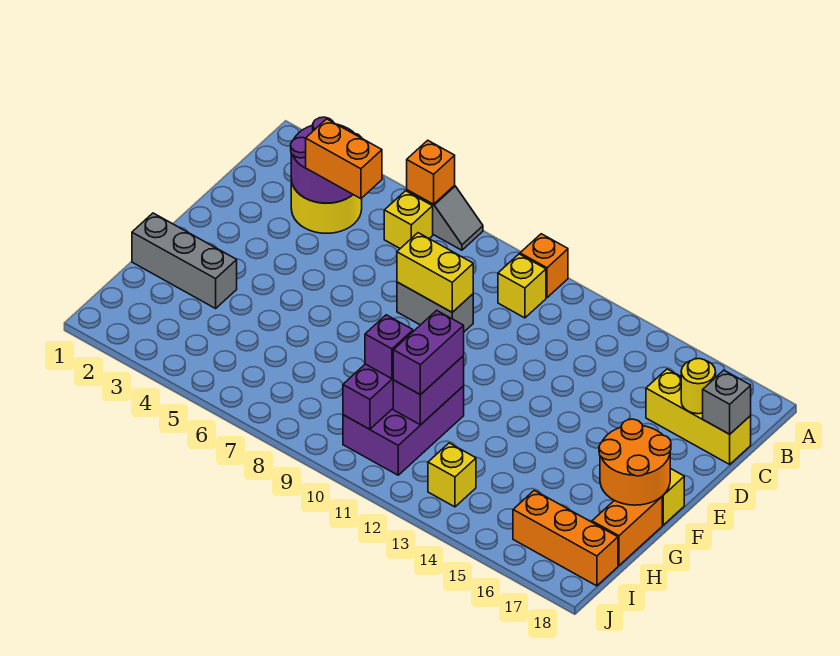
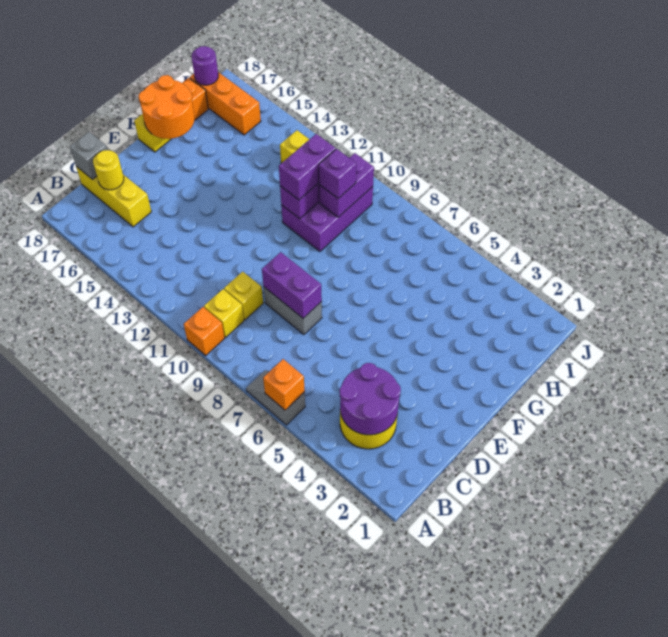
yellow 1x1 brick [384,191,433,248] -> yellow 1x1 brick moved to [224,272,263,320]
orange 1x2 brick [306,119,382,199] -> none
yellow 1x2 brick [397,233,473,312] -> purple 1x2 brick [262,252,322,318]
grey 1x3 brick [132,213,237,308] -> none
none -> purple 1x1 round brick [192,46,218,85]

